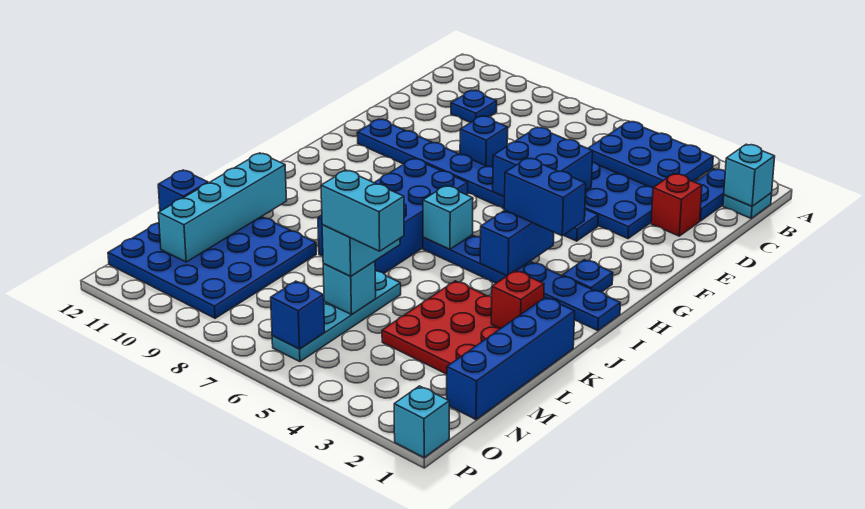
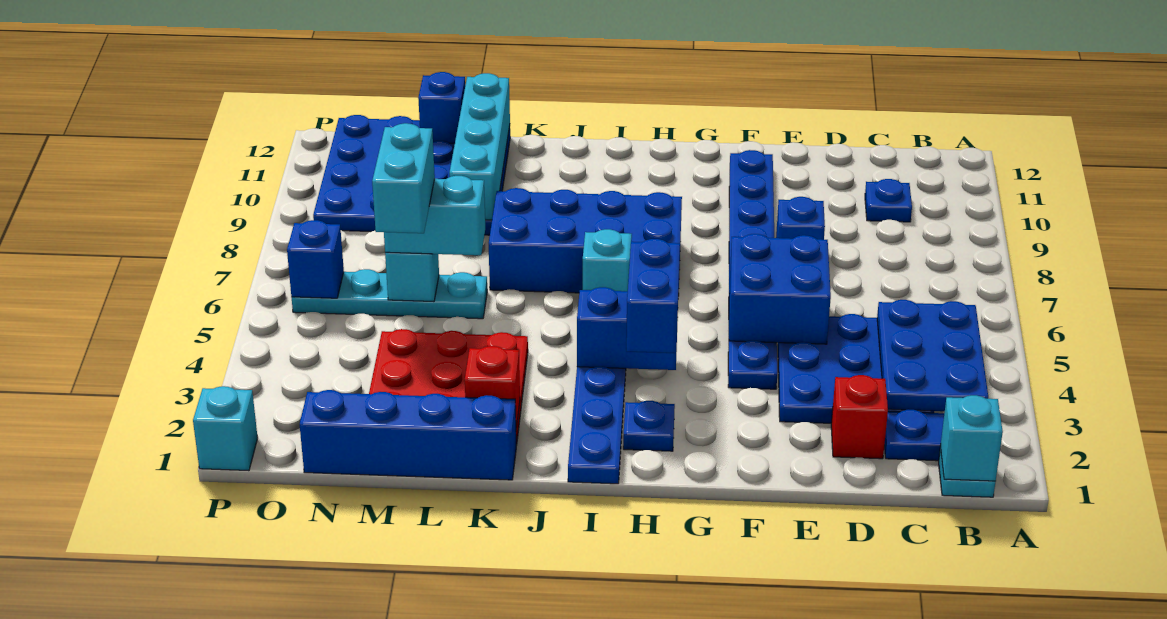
cyan 1x4 brick [158,153,286,262] -> cyan 1x4 brick turned to [449,73,510,220]

